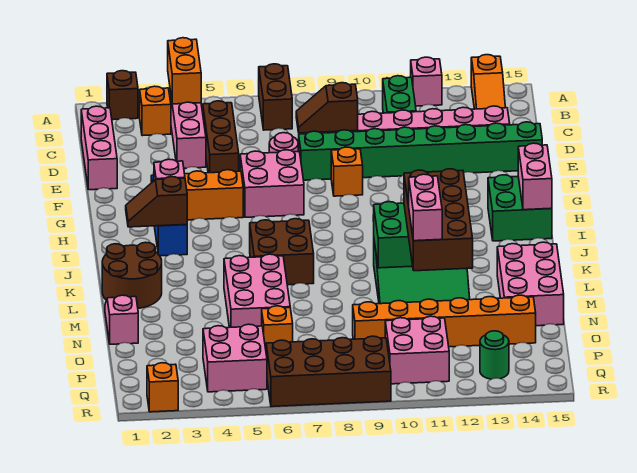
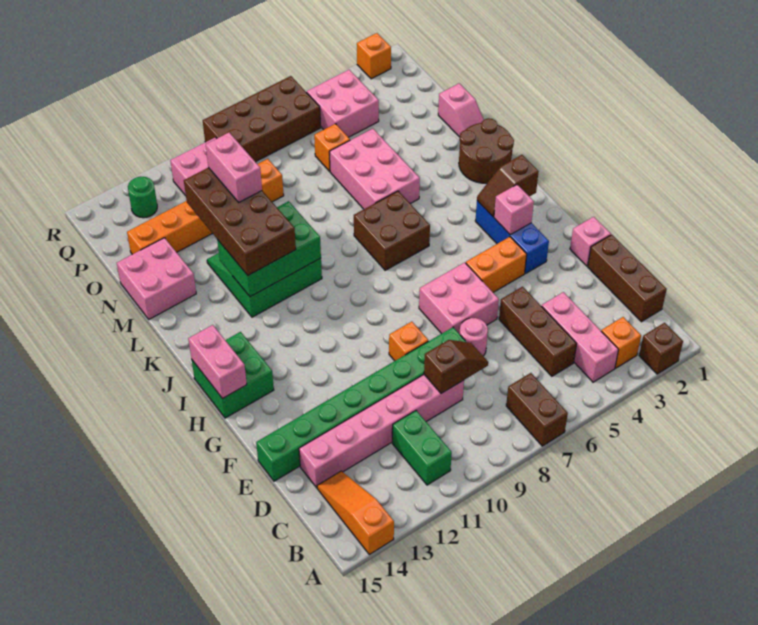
orange 1x2 brick [168,38,201,104] -> none
pink 1x1 brick [411,57,442,106] -> pink 1x1 brick moved to [570,217,611,266]
pink 1x3 brick [81,106,117,190] -> brown 1x3 brick [588,235,667,322]
brown 1x2 slope [126,177,187,227] -> brown 1x2 slope turned to [477,155,539,217]
pink 2x3 brick [497,242,564,326] -> pink 2x2 brick [117,238,196,319]

